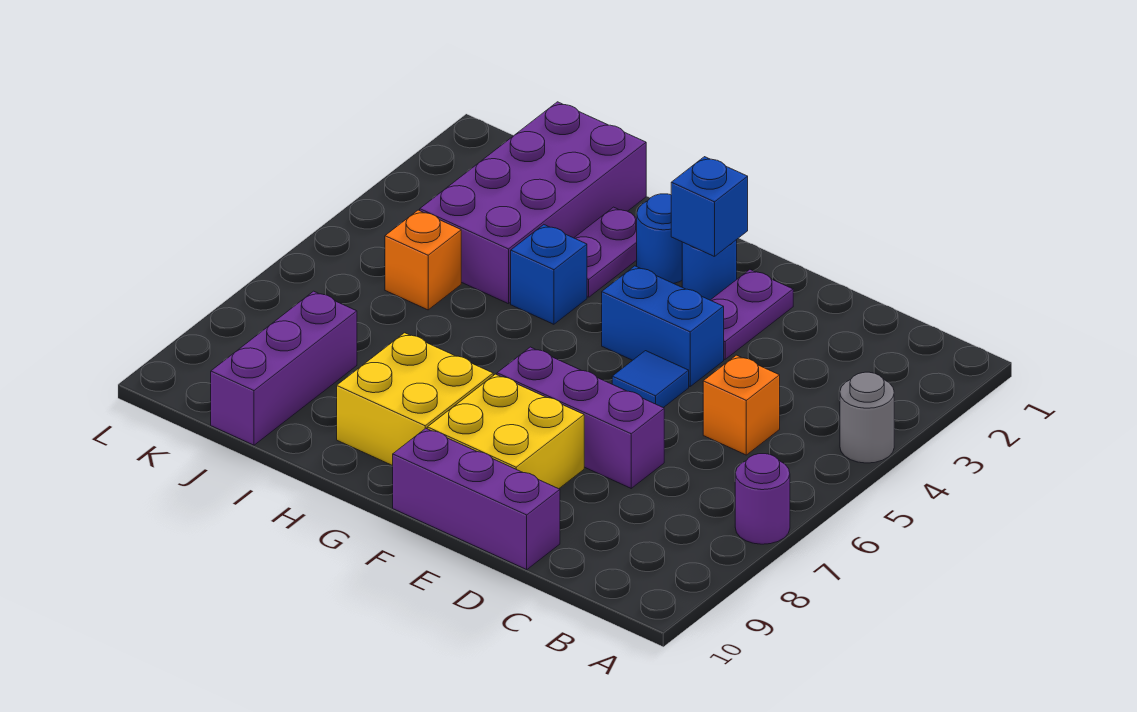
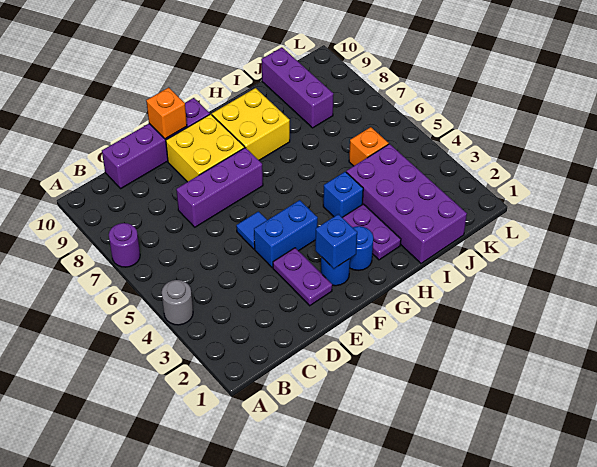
orange 1x1 brick [703,355,780,455] -> orange 1x1 brick moved to [146,88,187,139]
purple 1x3 brick [393,428,560,570] -> purple 1x4 brick [102,98,210,188]

